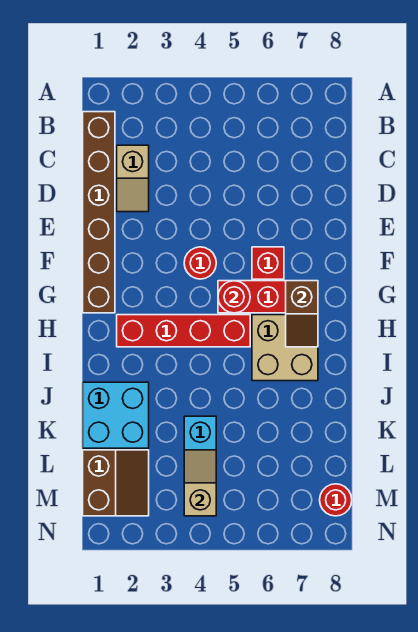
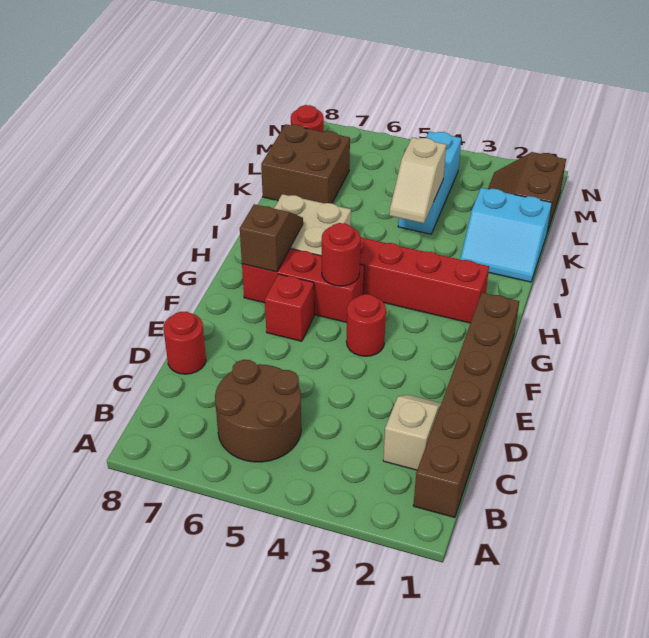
none -> brown 2x2 round brick [215,360,301,462]
none -> red 1x1 round brick [163,312,206,374]
cyan 2x2 brick [83,382,149,448] -> cyan 2x2 slope [460,188,552,282]
none -> brown 2x2 brick [261,124,350,203]
tan 1x2 slope [184,450,216,516] -> tan 1x2 slope moved to [389,137,446,223]

